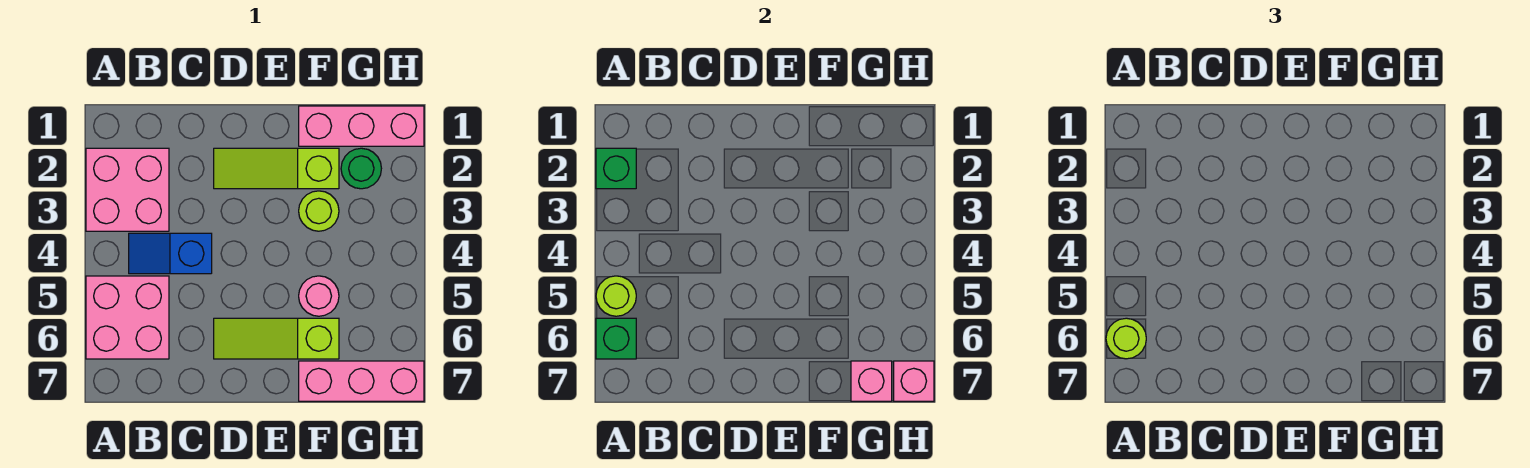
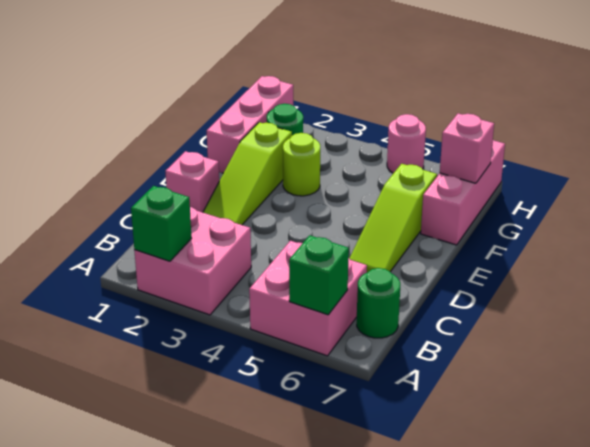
lime 1x1 round brick [596,276,636,316] -> none
lime 1x1 round brick [1106,318,1146,359] -> none
blue 1x2 slope [129,233,212,274] -> none
none -> green 1x1 round brick [357,268,400,338]
pink 1x1 round brick [299,276,339,316] -> pink 1x1 round brick moved to [387,114,426,173]
pink 1x1 brick [894,361,934,401] -> pink 1x1 brick moved to [166,151,219,212]

